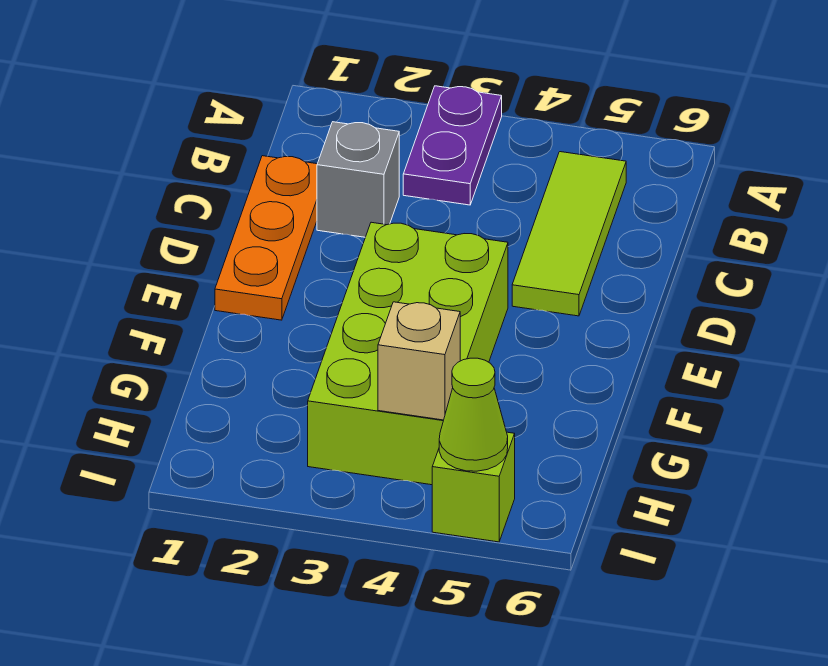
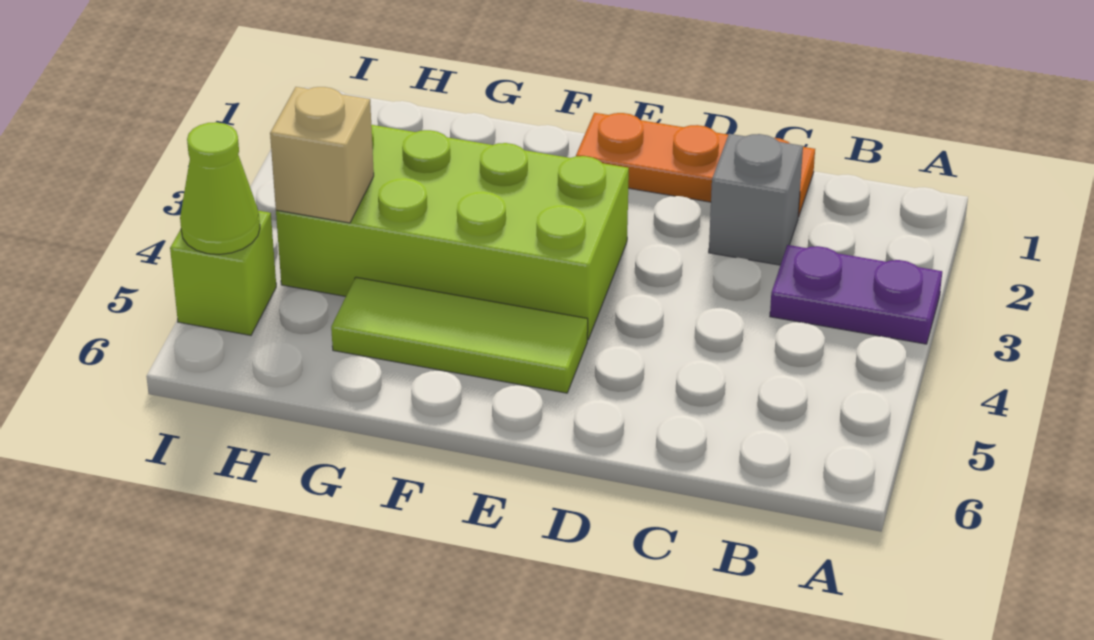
lime 1x3 tile [512,152,626,316] -> lime 1x3 tile moved to [331,277,588,393]

